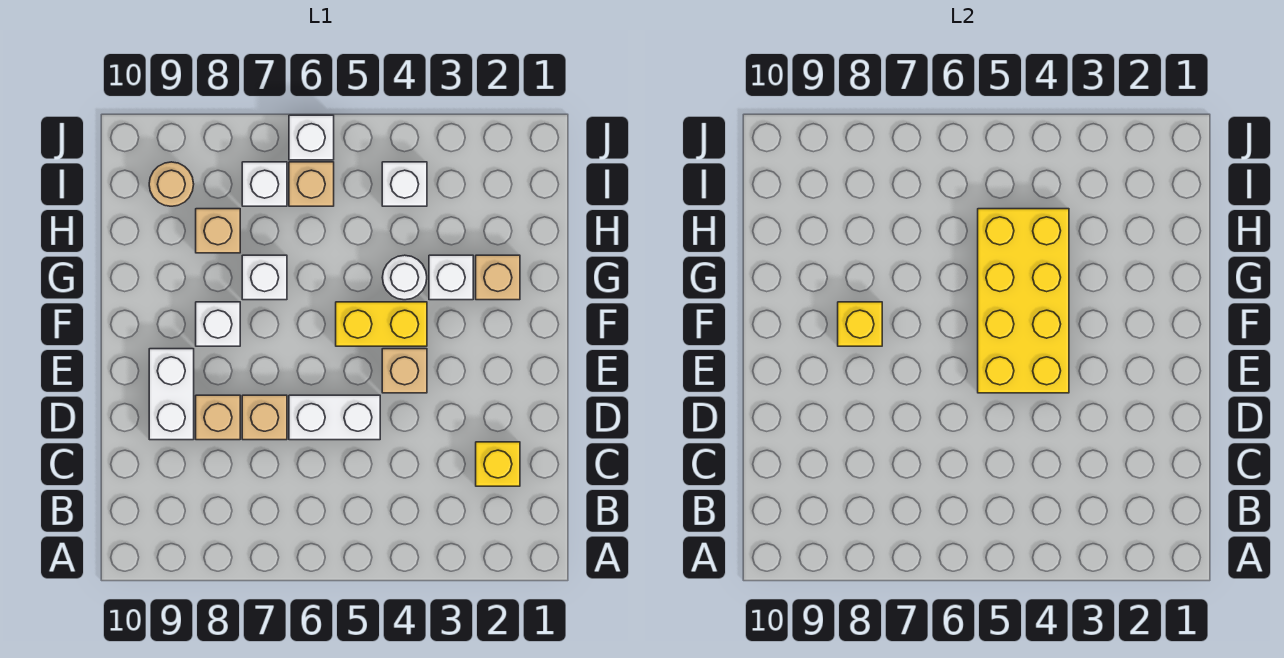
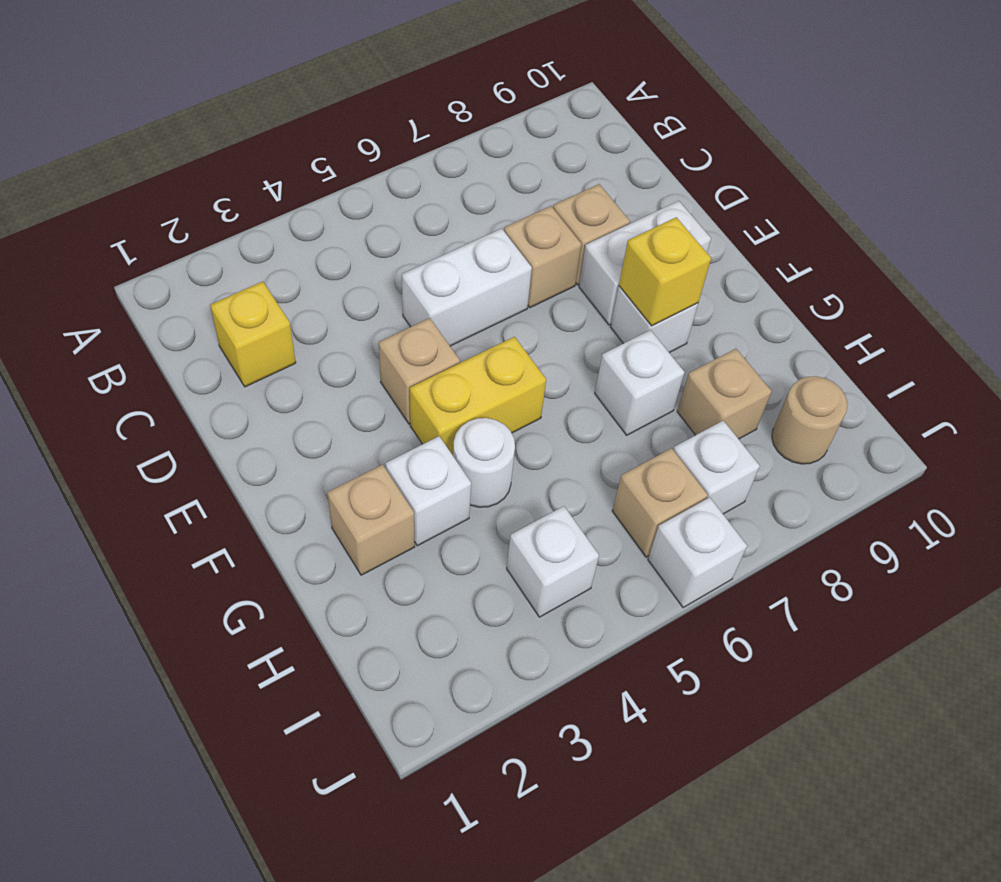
white 1x2 brick [149,349,194,440] -> white 1x2 brick turned to [579,201,711,325]
yellow 2x4 brick [978,209,1069,393] -> none

